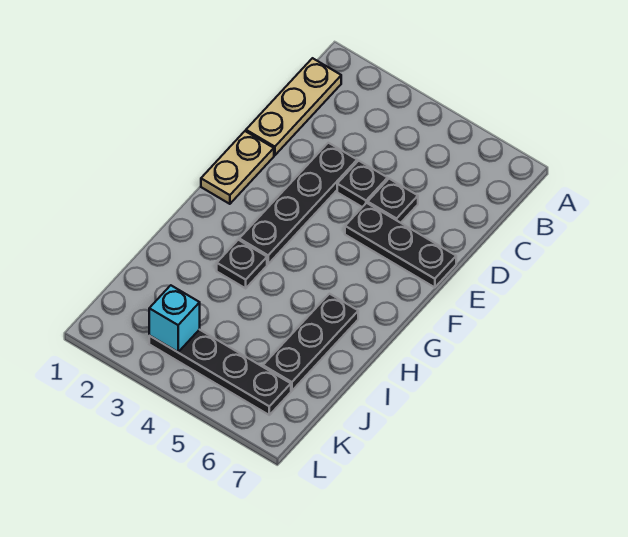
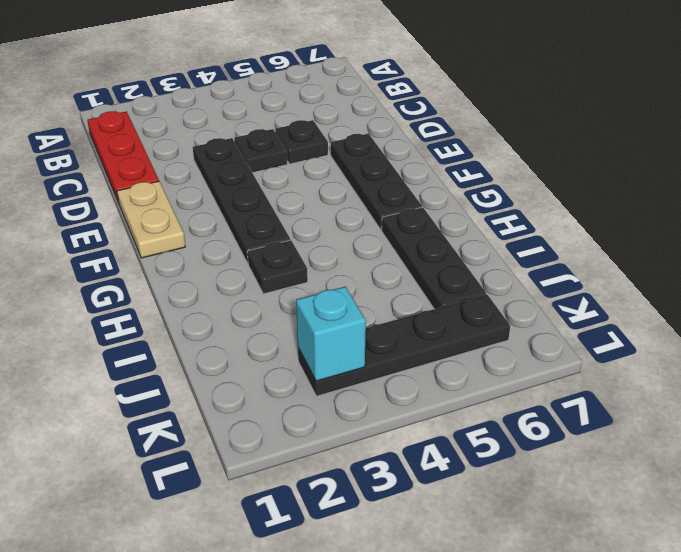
tan 1x3 plate [246,58,341,155] -> red 1x3 plate [87,111,159,203]
black 1x3 plate [345,203,456,287] -> black 1x3 plate turned to [331,134,422,230]

